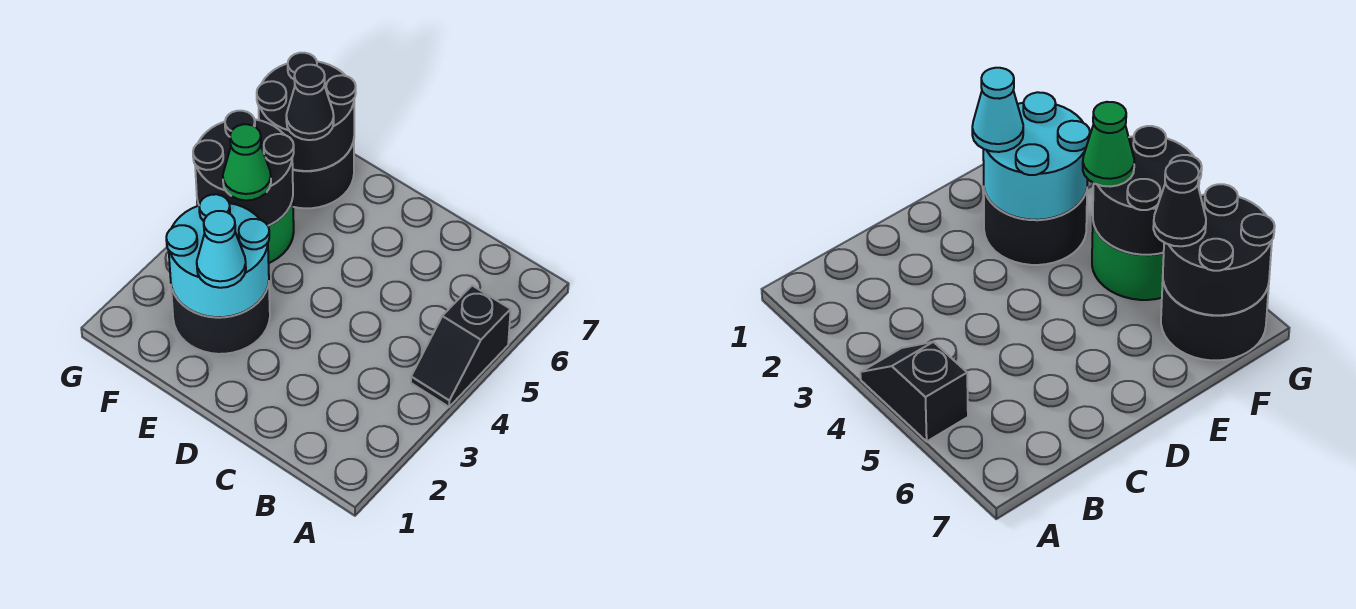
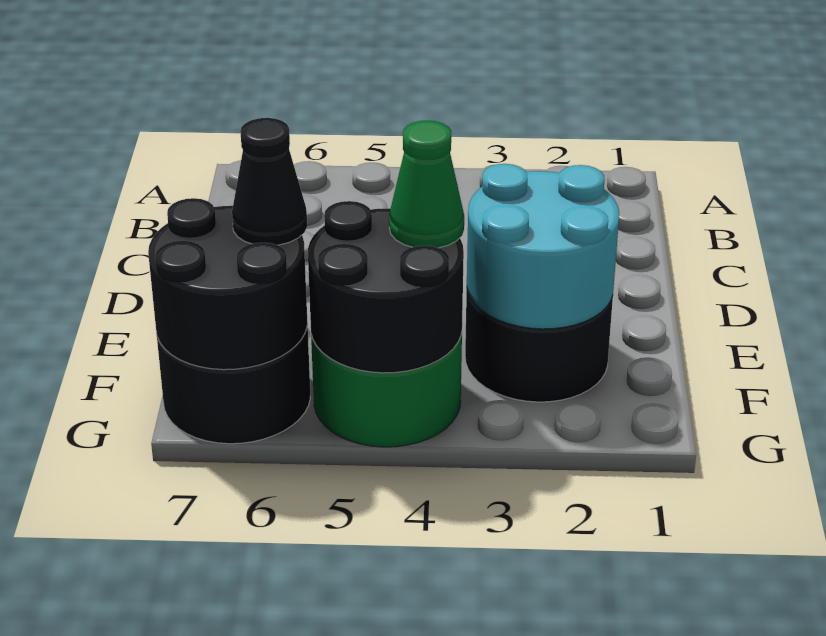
black 1x2 slope [411,286,511,407] -> none
cyan 1x1 cone [197,211,246,288] -> none

